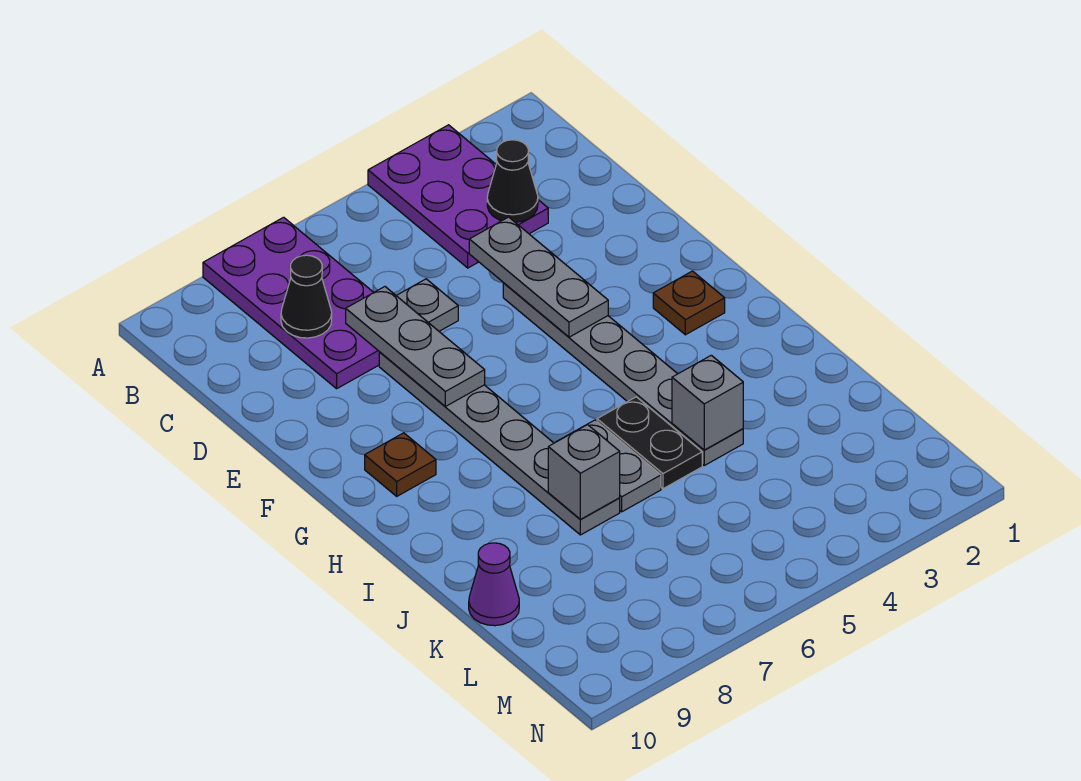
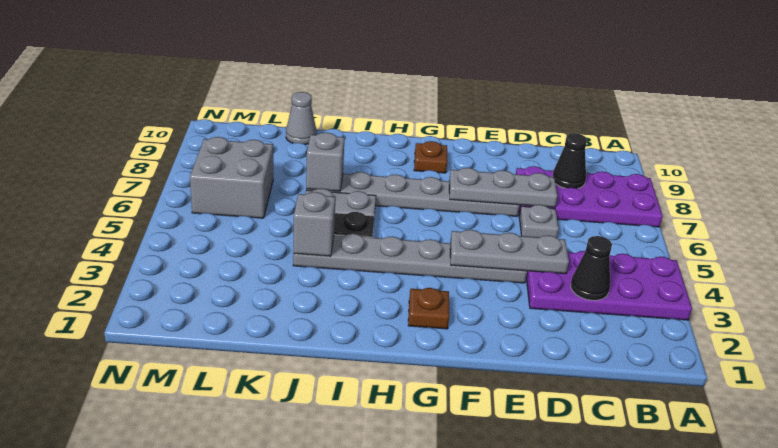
purple 2x3 plate [368,125,548,268] -> purple 2x4 plate [526,251,692,320]
purple 1x1 cone [469,543,519,626] -> grey 1x1 cone [286,92,317,144]
none -> grey 2x2 brick [190,137,273,218]

